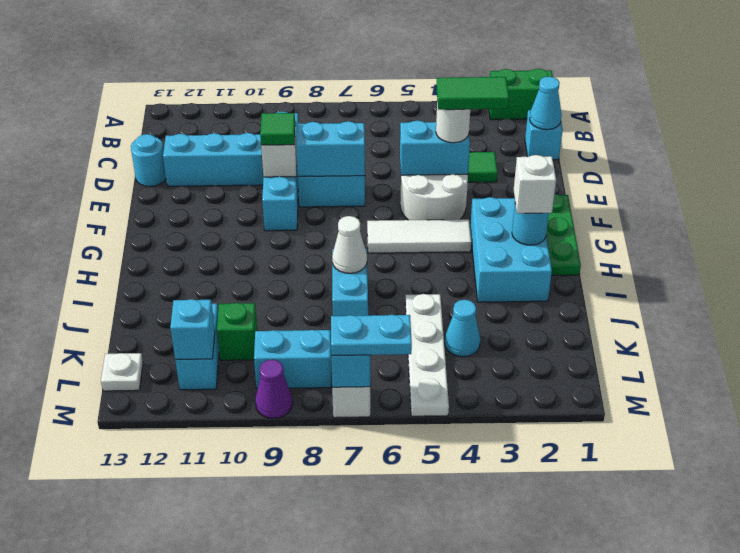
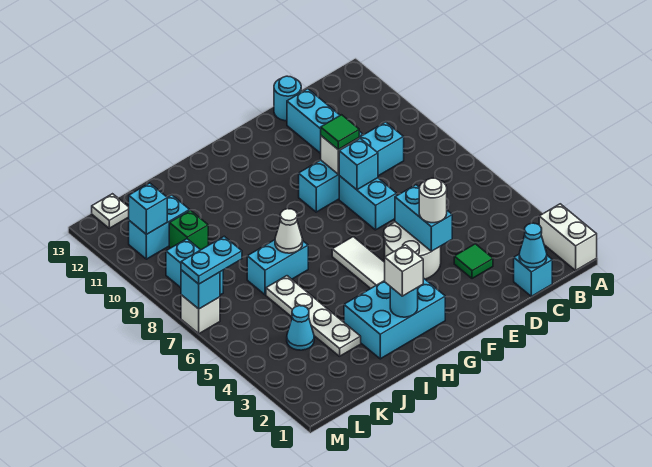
green 1x2 brick [489,69,553,120] -> white 1x2 brick [539,204,597,270]
green 1x2 tile [436,77,509,110] -> none
cyan 1x2 brick [296,121,365,177] -> cyan 1x1 brick [339,139,378,190]
green 1x3 plate [546,194,581,276] -> none
white 1x4 plate [405,294,449,416] -> white 1x4 plate turned to [266,276,361,356]
cyan 1x2 plate [331,315,412,356] -> cyan 1x2 plate turned to [181,236,242,284]
purple 1x1 cone [255,360,293,418] -> none

